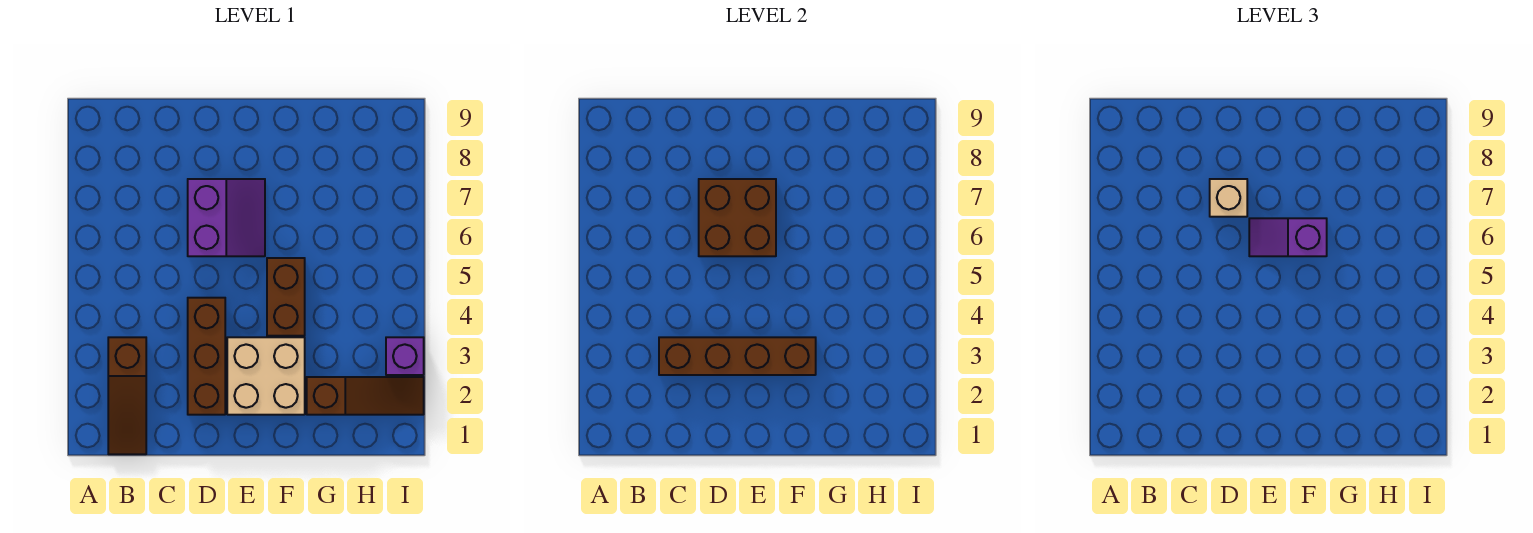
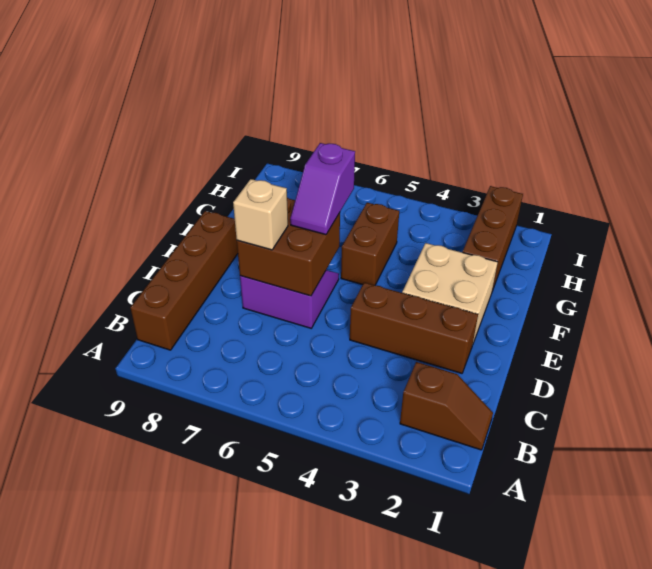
brown 1x3 slope [108,337,146,454] -> brown 1x2 slope [400,362,493,450]
brown 1x4 brick [659,337,816,375] -> brown 1x4 brick moved to [131,211,238,350]
brown 1x2 brick [267,258,305,336] -> brown 1x2 brick turned to [341,203,399,285]
brown 1x3 slope [307,377,424,415] -> brown 1x3 brick [462,186,523,291]
purple 1x1 brick [386,337,424,375] -> none

